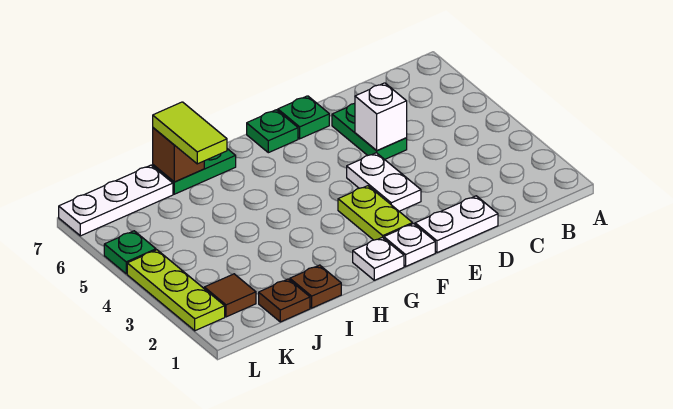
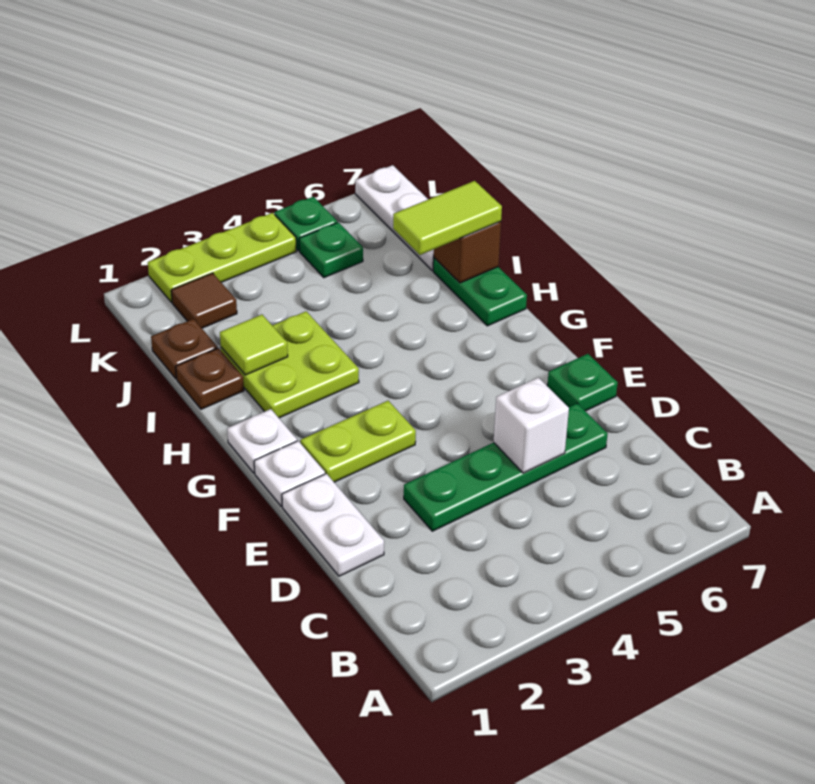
green 1x2 plate [332,103,407,159] -> green 1x4 plate [404,403,608,531]
white 1x2 plate [347,153,421,211] -> none
green 1x1 plate [247,110,298,153] -> green 1x1 plate moved to [299,222,363,278]
none -> lime 2x2 plate [221,311,359,418]
none -> lime 1x1 tile [220,315,288,375]

